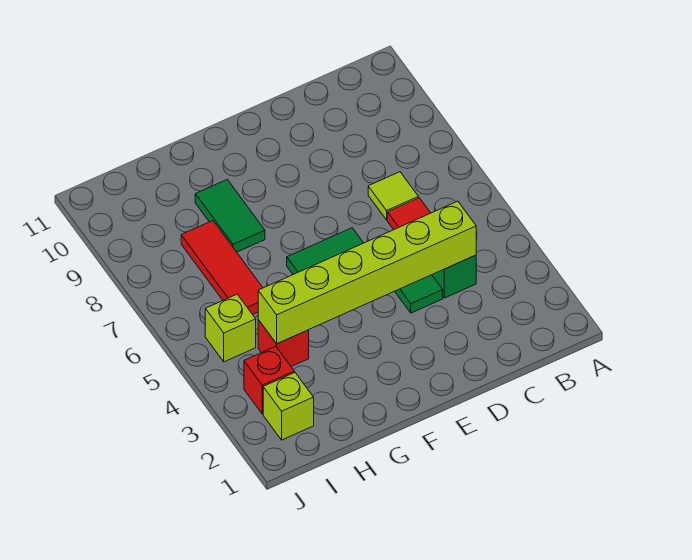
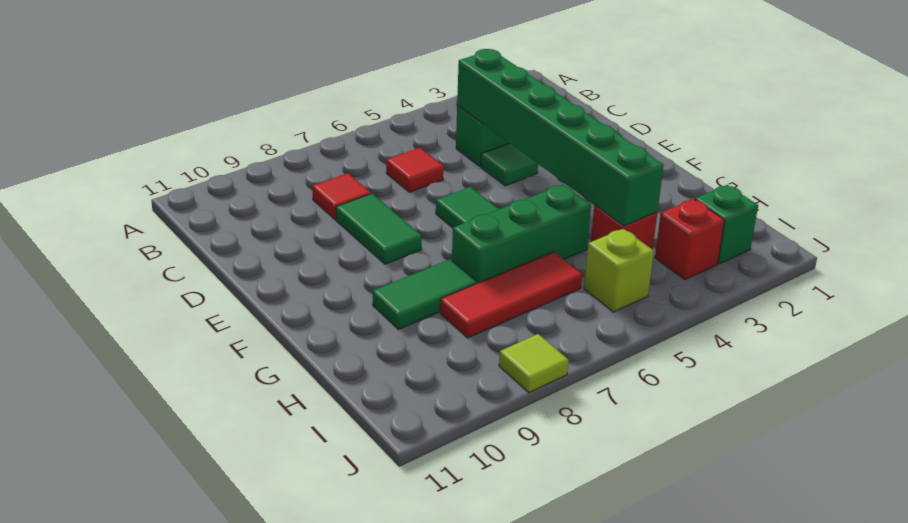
lime 1x6 brick [258,201,476,344] -> green 1x6 brick [457,49,664,226]
lime 1x1 tile [368,172,418,220] -> lime 1x1 tile moved to [499,334,569,393]
none -> red 1x1 tile [312,173,371,220]
none -> green 1x2 tile [336,194,422,264]
none -> green 1x3 brick [452,185,591,283]
lime 1x1 brick [263,372,314,440] -> green 1x1 brick [695,185,758,264]

